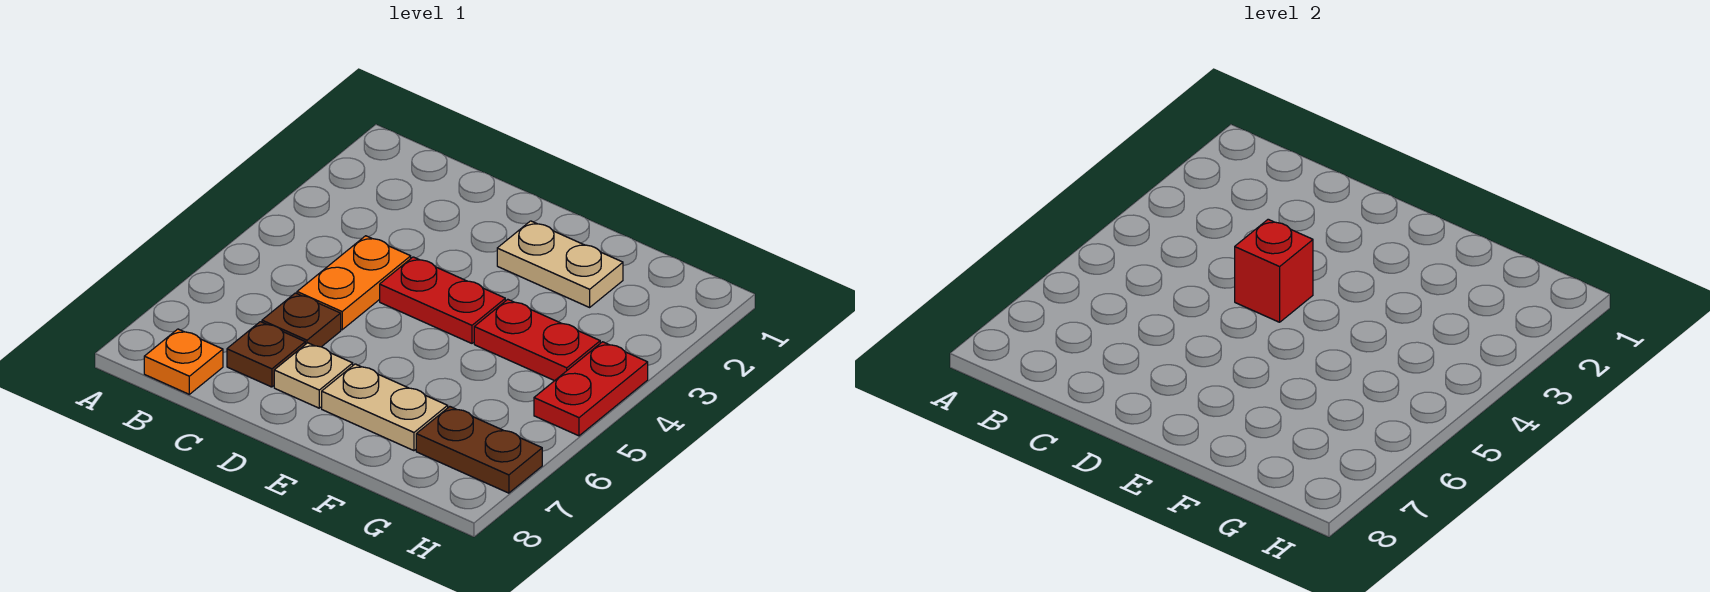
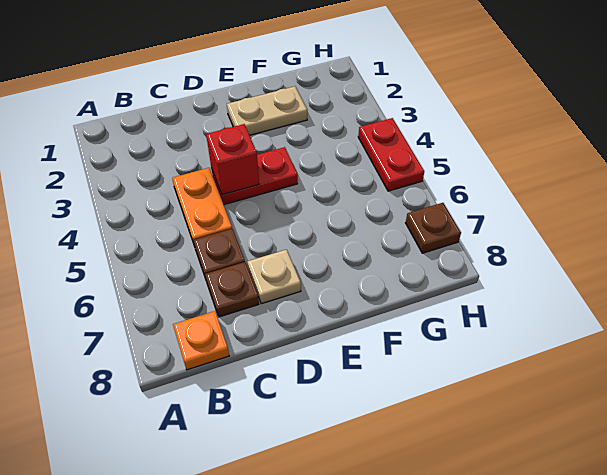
tan 1x2 plate [322,364,448,451] -> none
red 1x2 plate [474,299,600,381] -> none
brown 1x2 plate [416,407,542,493] -> brown 1x1 plate [406,203,461,253]

